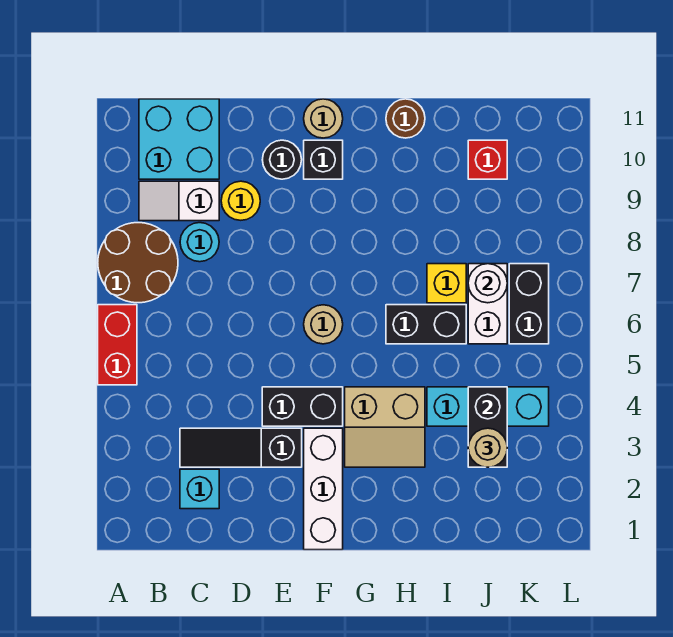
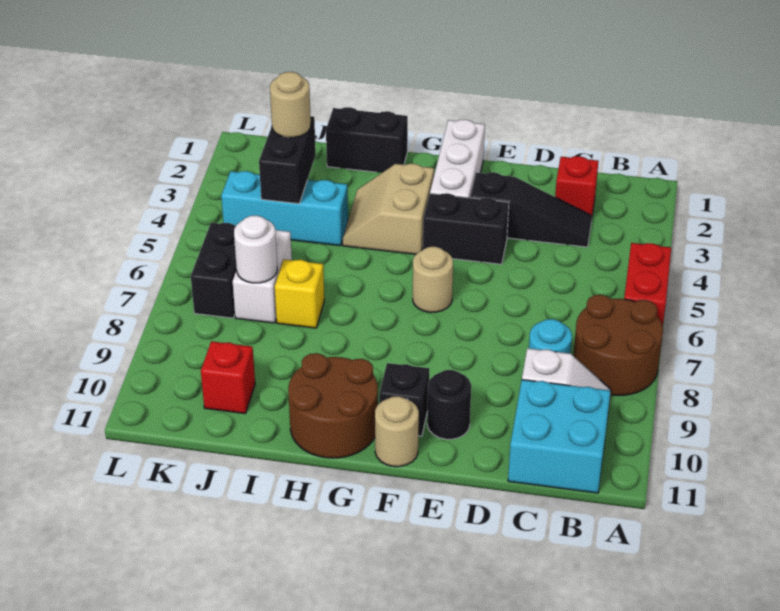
cyan 1x1 brick [180,469,219,509] -> red 1x1 brick [555,156,599,216]
yellow 1x1 round brick [221,181,260,220] -> none
tan 2x2 slope [345,387,425,467] -> tan 2x2 slope turned to [343,164,434,254]
black 1x2 brick [386,305,466,344] -> black 1x2 brick moved to [326,107,408,172]
brown 1x1 round brick [386,99,425,138] -> brown 2x2 round brick [288,353,378,458]

